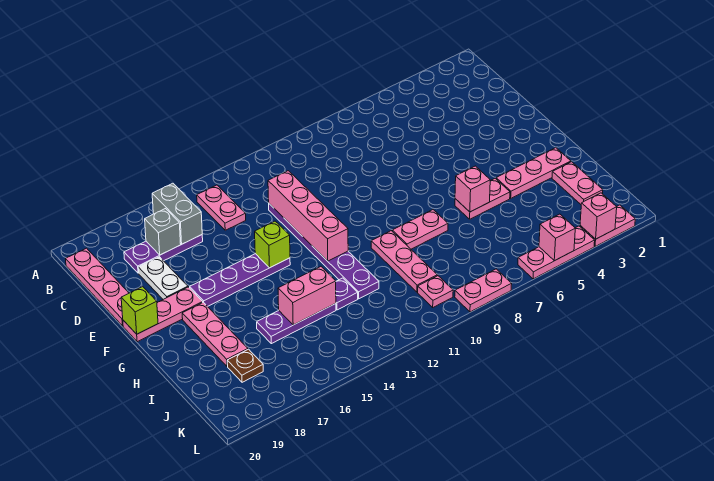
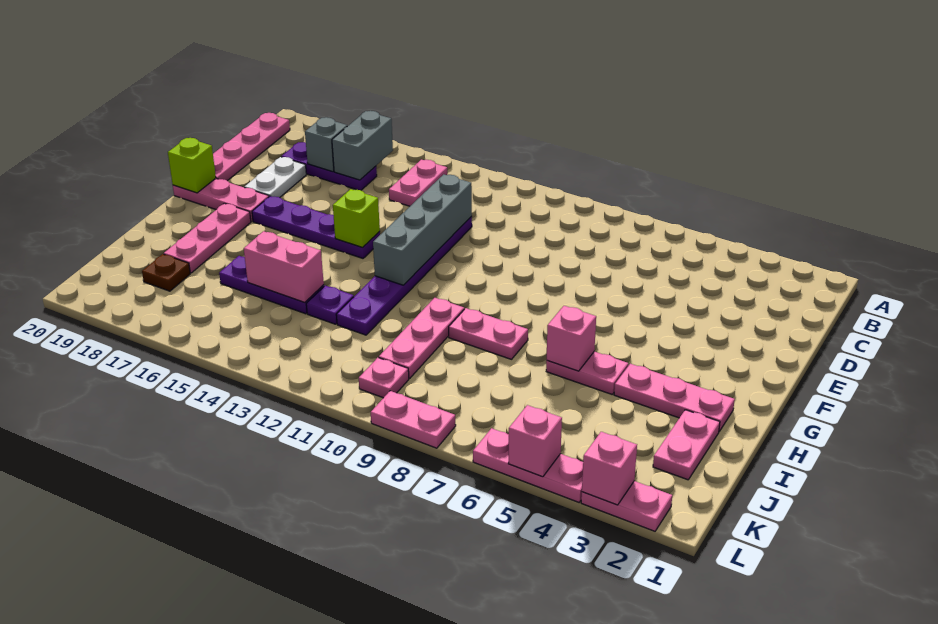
pink 1x4 brick [268,171,348,261] -> grey 1x4 brick [373,174,472,285]

